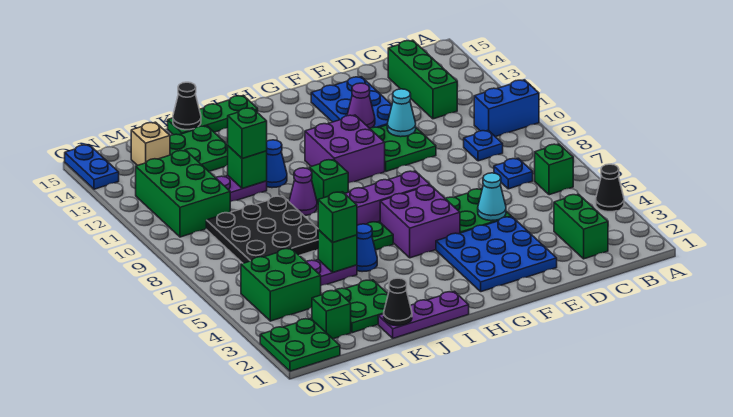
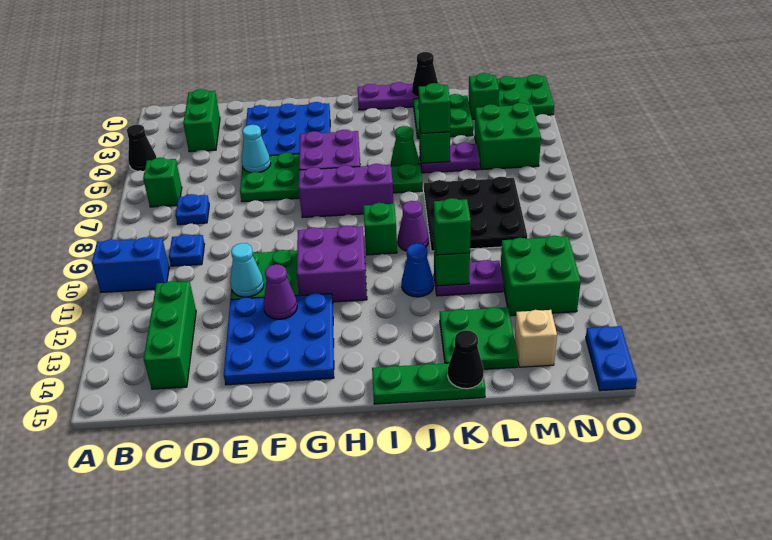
blue 2x3 plate [311,77,392,128] -> blue 3x3 plate [224,293,334,385]
blue 1x1 cone [357,224,377,272] -> green 1x1 cone [391,126,419,166]
green 2x3 brick [136,150,230,237] -> green 2x2 brick [501,236,581,316]

